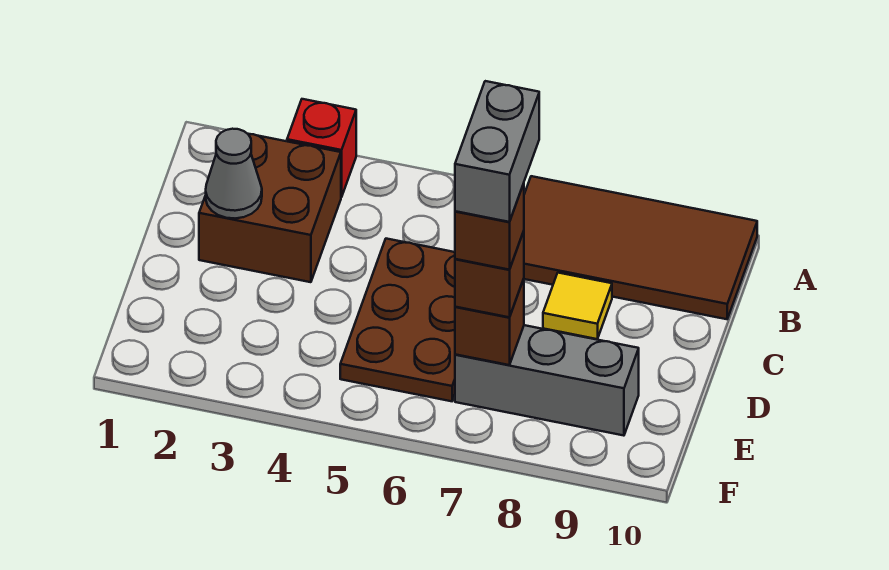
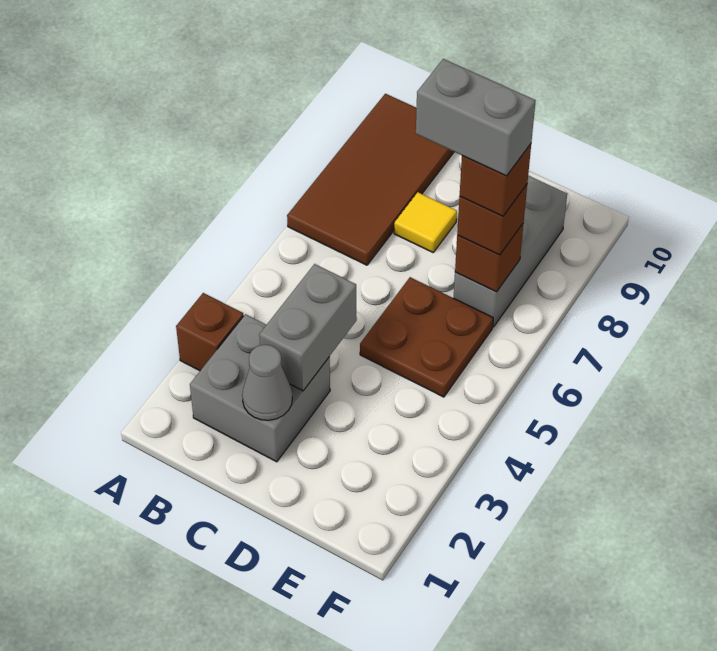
red 1x1 brick [287,99,356,197] -> brown 1x1 brick [176,293,244,371]
brown 2x2 brick [199,134,341,282] -> grey 2x2 brick [190,314,330,462]
none -> grey 1x2 brick [259,264,357,391]
brown 2x3 plate [340,239,455,401] -> brown 2x2 plate [360,277,493,397]

